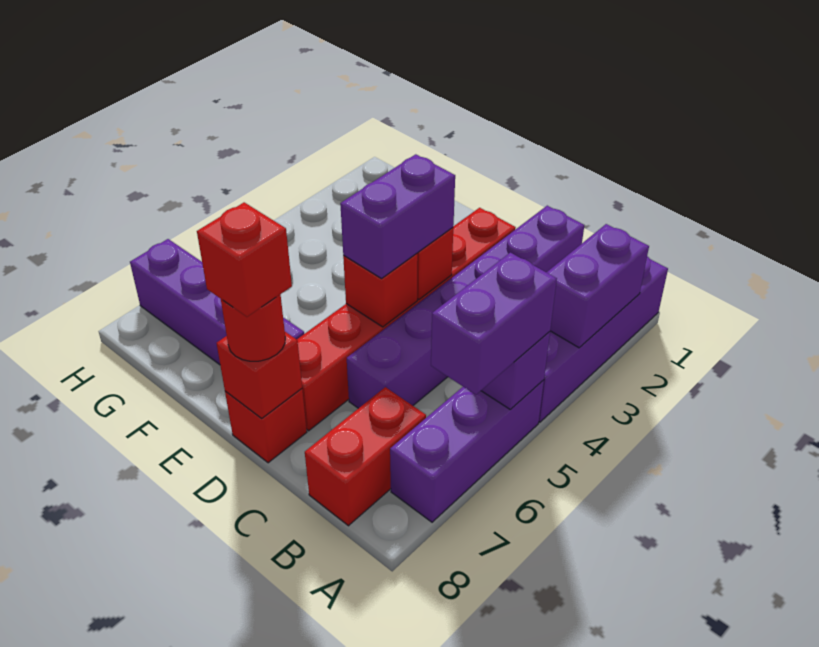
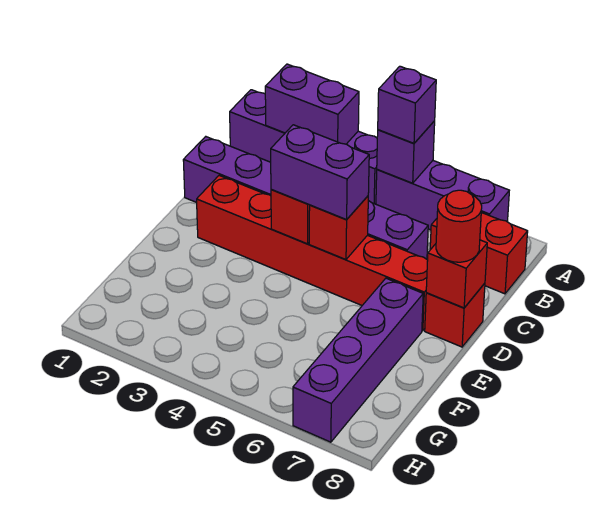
purple 1x2 brick [431,253,557,395] -> purple 1x1 brick [378,66,436,143]
red 1x1 brick [197,202,292,317] -> none

